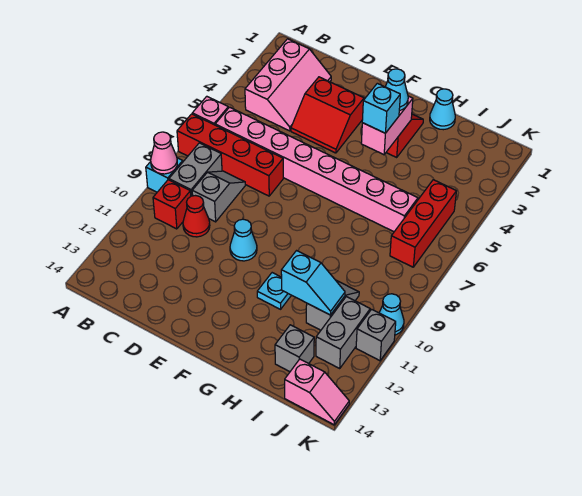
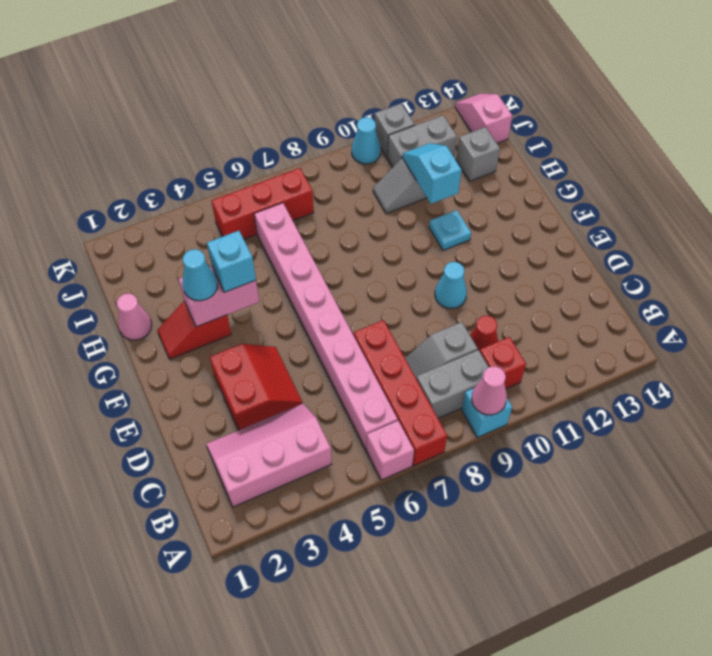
cyan 1x1 cone [430,89,455,130] -> pink 1x1 cone [117,293,152,340]

